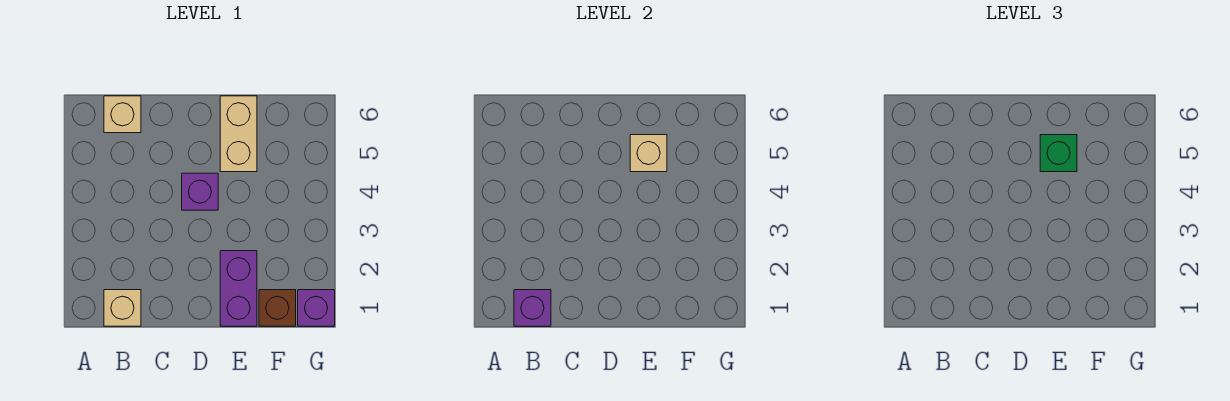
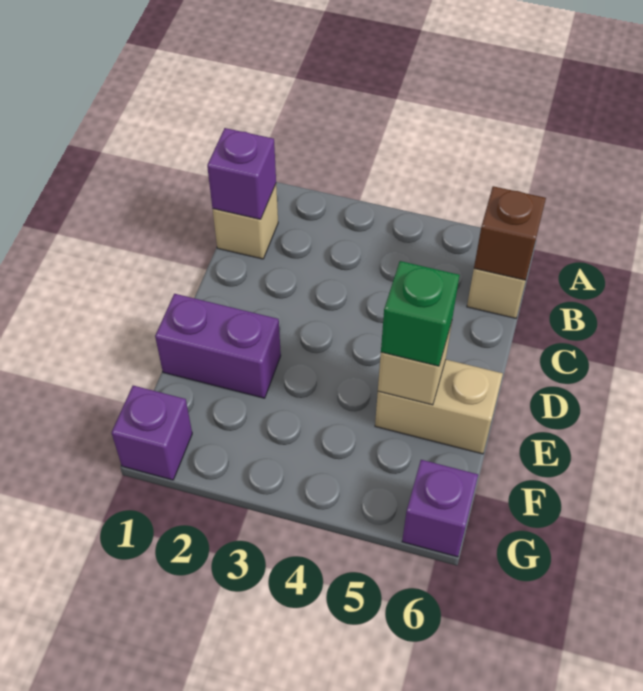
purple 1x1 brick [182,173,218,210] -> purple 1x1 brick moved to [402,460,478,557]
brown 1x1 brick [259,290,296,326] -> brown 1x1 brick moved to [474,186,546,280]

